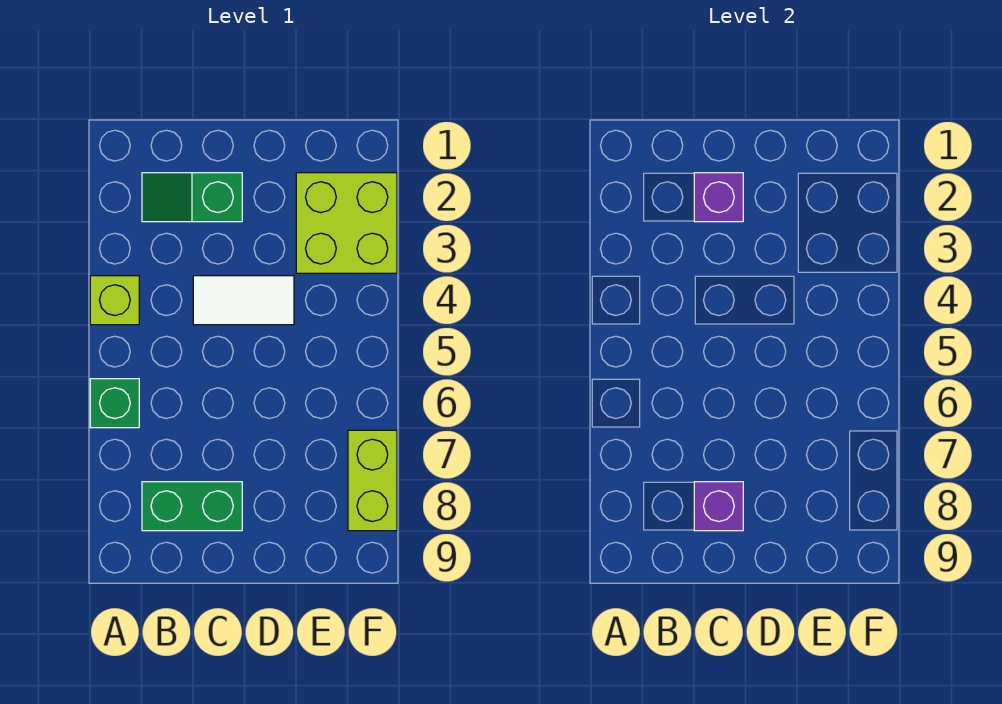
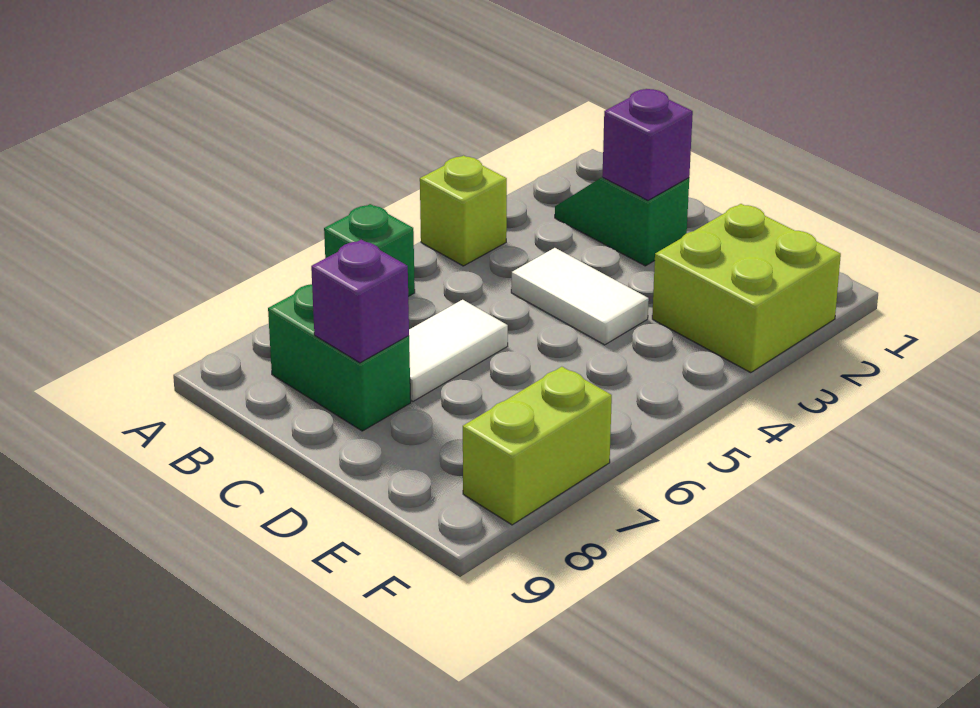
none -> white 1x2 tile [409,300,508,401]

